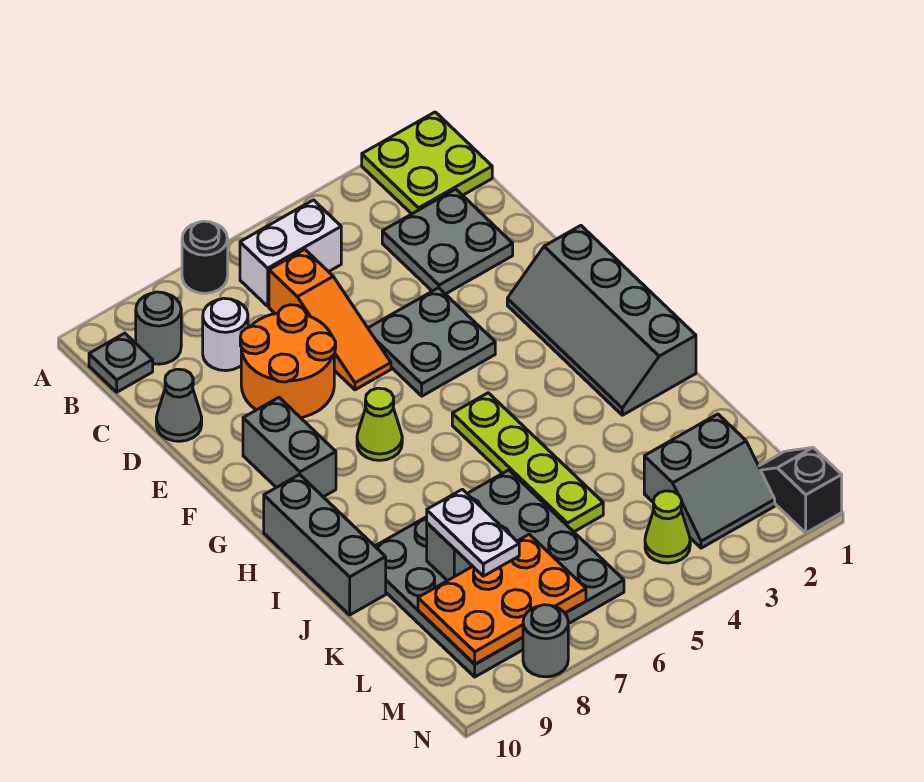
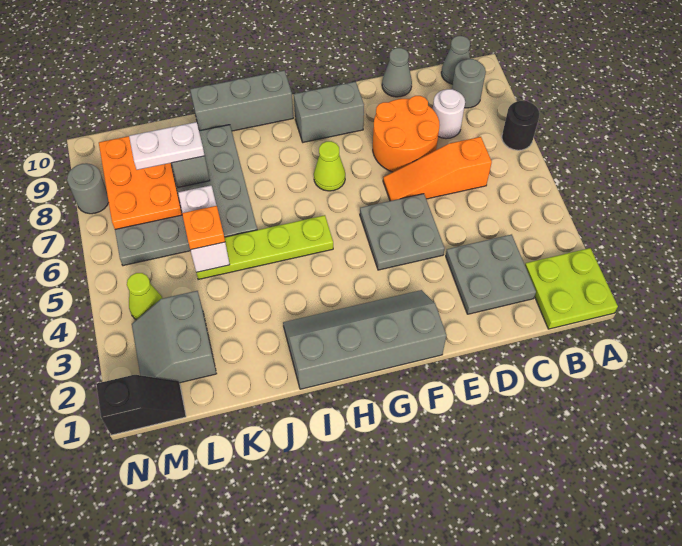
white 1x2 brick [240,200,341,306] -> white 1x2 brick moved to [178,185,230,272]
grey 1x1 plate [89,333,153,392] -> grey 1x1 cone [441,36,470,84]
none -> orange 1x1 plate [182,206,225,250]

